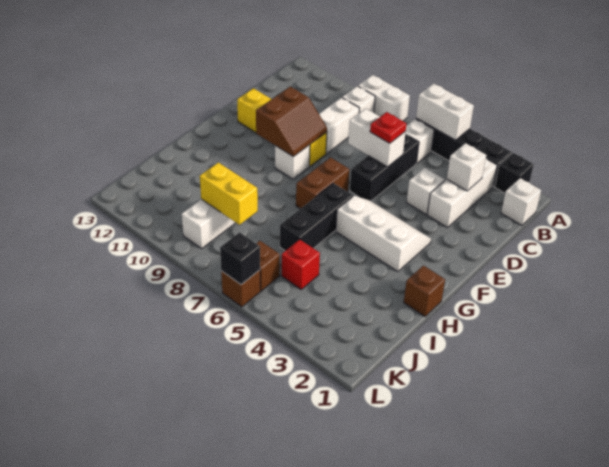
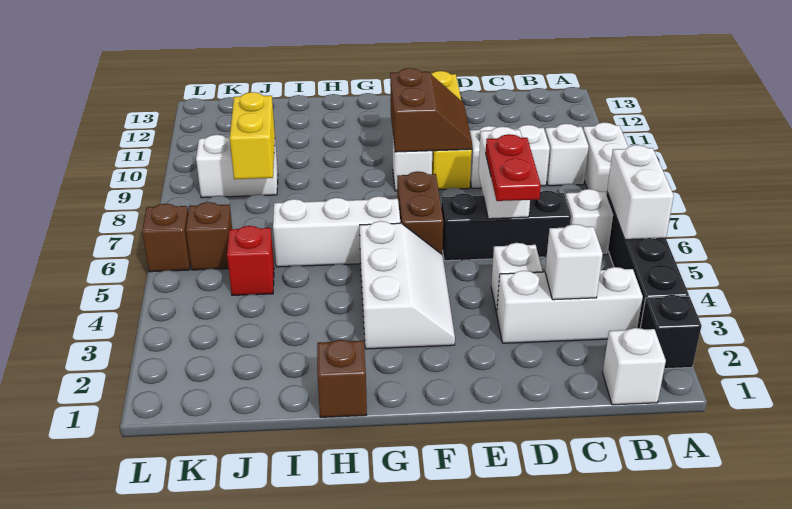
red 1x1 plate [370,112,406,143] -> red 1x2 plate [486,134,541,201]
brown 2x2 slope [256,87,327,157] -> brown 2x2 slope turned to [390,68,472,152]
brown 1x2 brick [296,157,349,209] -> brown 1x2 brick turned to [397,171,443,254]
black 1x3 brick [280,183,353,251] -> white 1x3 brick [273,196,400,267]
black 1x1 brick [220,232,260,285] -> none

